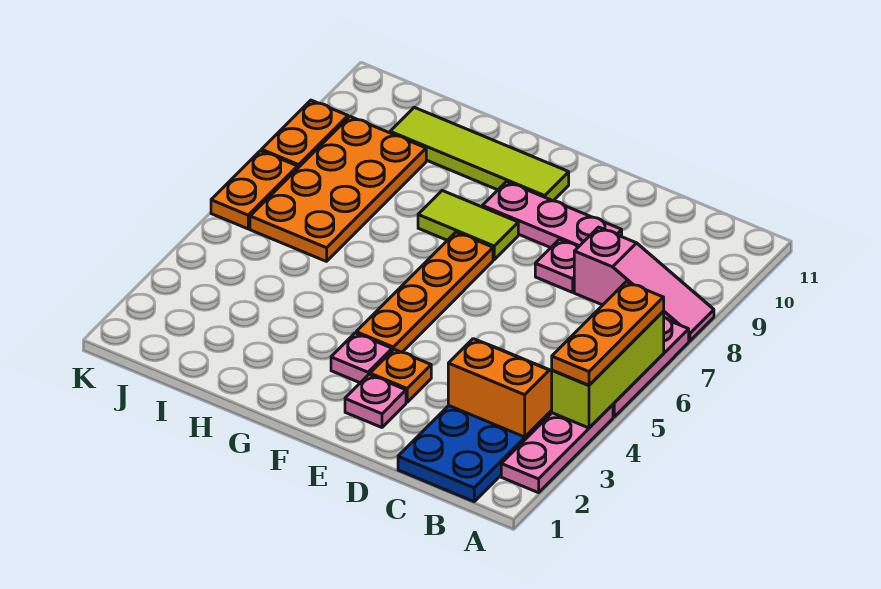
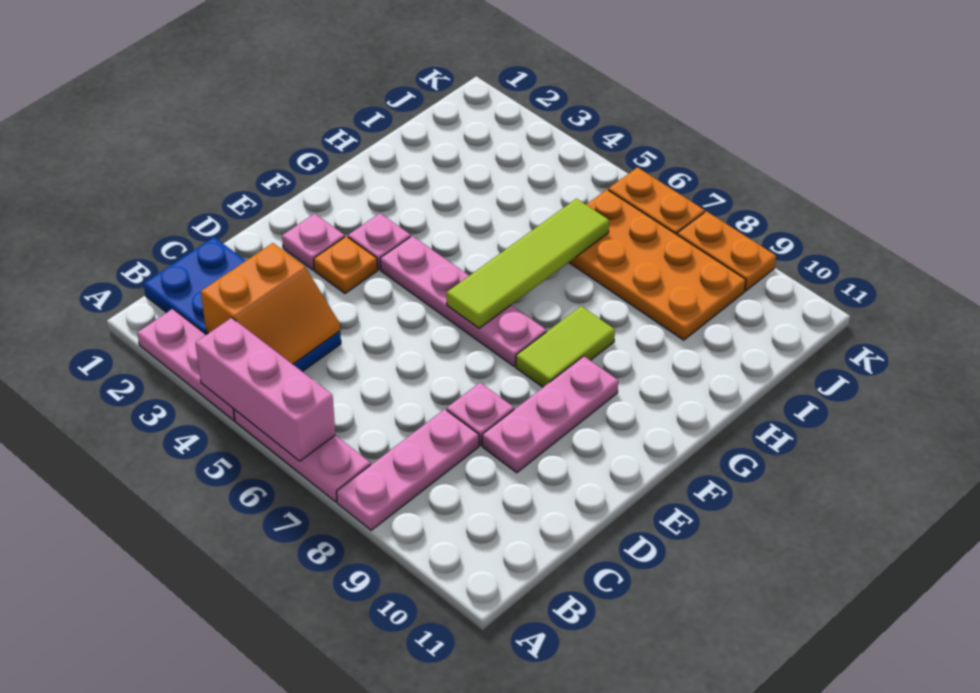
lime 1x3 brick [551,312,664,428] -> pink 1x3 brick [195,318,335,461]
orange 1x3 plate [552,282,664,385] -> none
pink 1x3 slope [574,227,714,341] -> pink 1x3 plate [337,409,479,530]
orange 1x4 plate [356,232,493,352] -> pink 1x4 plate [380,236,546,366]
lime 1x4 tile [390,107,569,201] -> lime 1x4 tile moved to [447,199,609,328]

